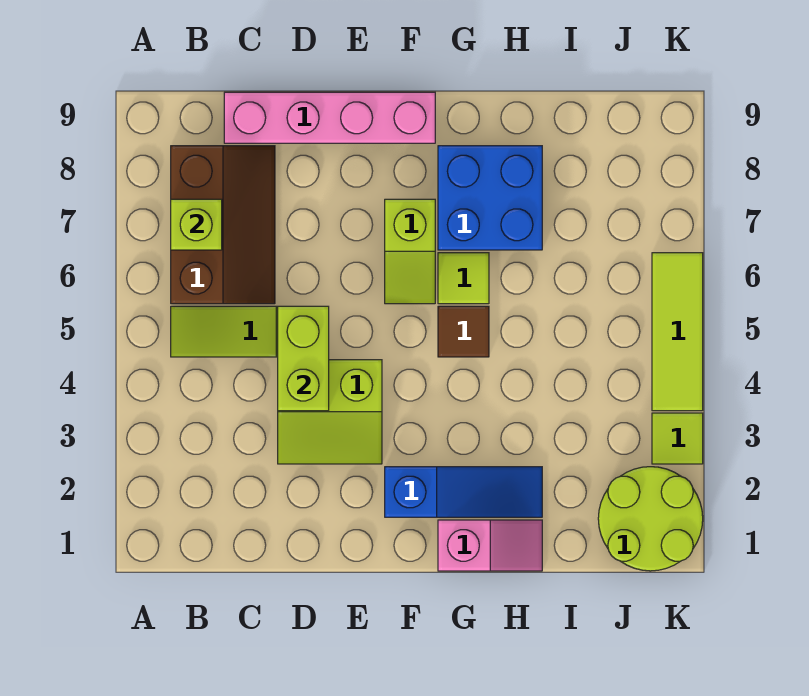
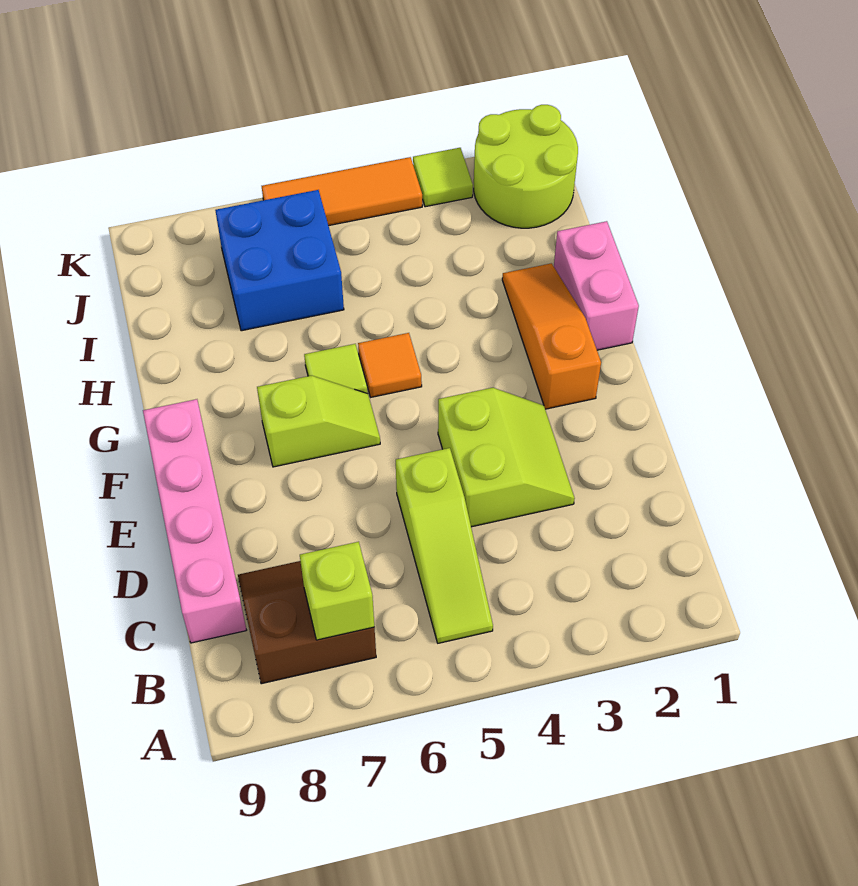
brown 2x3 slope [171,146,275,304] -> brown 2x2 slope [238,561,376,684]
lime 1x2 brick [278,306,329,411] -> none
blue 1x3 slope [385,467,542,517] -> orange 1x3 slope [502,263,601,409]
pink 1x2 slope [438,520,542,571] -> pink 1x2 brick [554,221,639,350]
brown 1x1 tile [438,306,489,357] -> orange 1x1 tile [358,333,422,397]
blue 2x2 brick [438,146,542,250] -> blue 2x2 brick moved to [215,190,344,331]
lime 1x3 tile [652,253,703,411] -> orange 1x3 tile [262,157,422,226]

